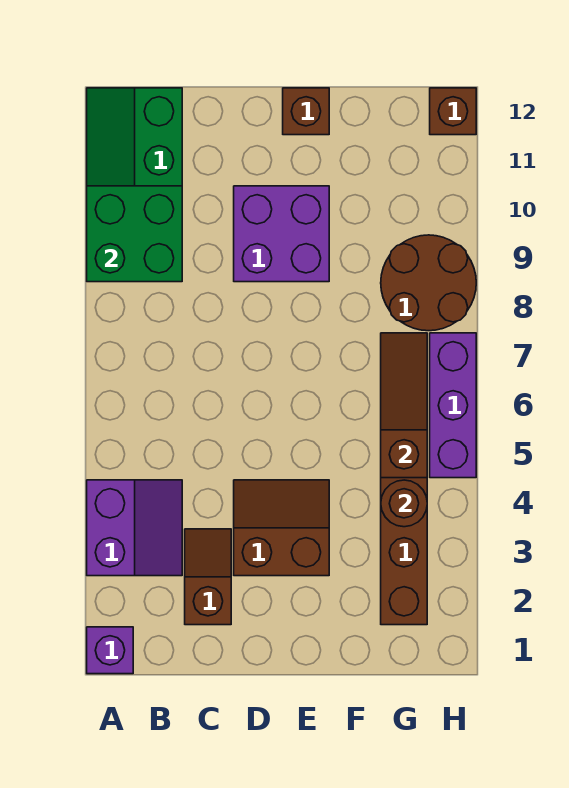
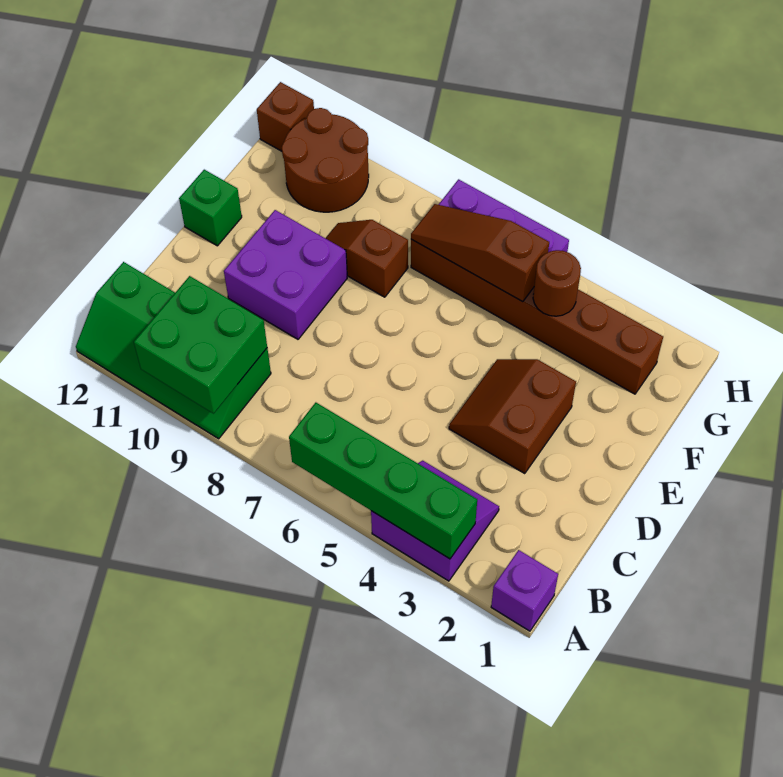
none -> green 1x4 brick [289,403,477,559]
brown 1x2 slope [185,529,231,625] -> brown 1x2 slope moved to [326,220,408,297]
brown 1x1 brick [283,88,329,135] -> green 1x1 brick [179,170,242,246]
brown 2x2 round brick [381,235,476,331] -> brown 2x2 round brick moved to [282,108,369,212]

